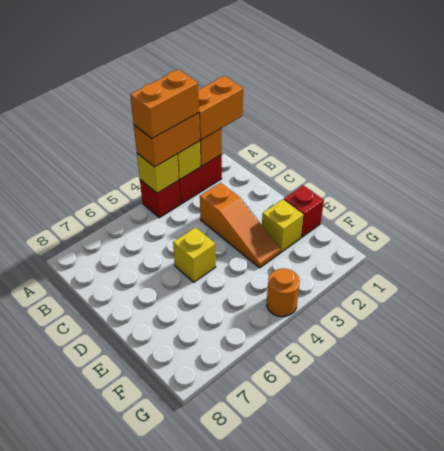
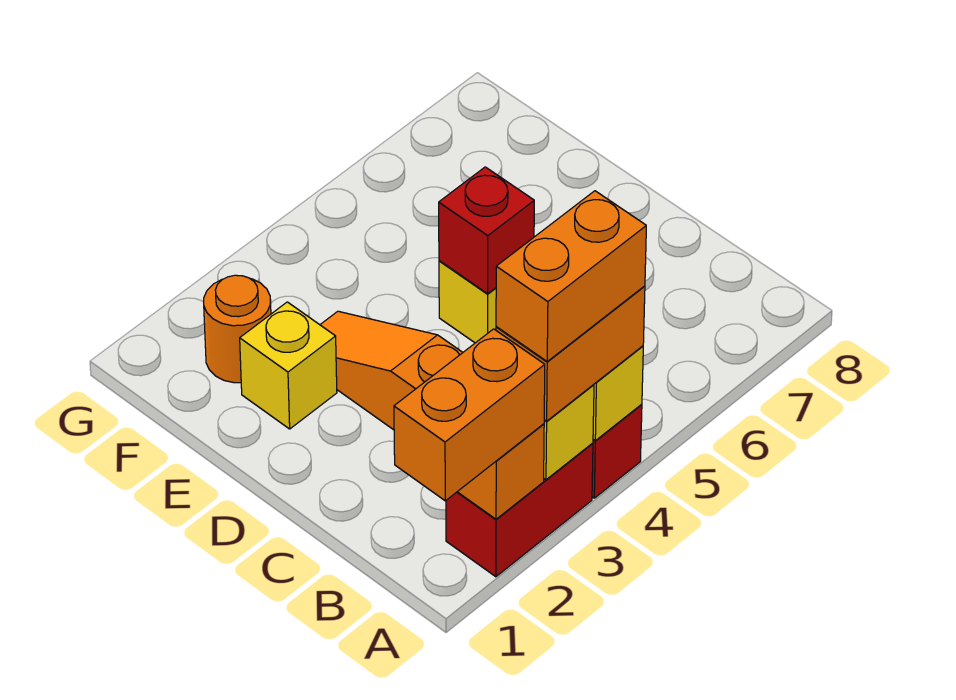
red 1x1 brick [284,185,324,237] -> red 1x1 brick moved to [439,167,534,294]
orange 1x1 round brick [267,269,300,317] -> orange 1x1 round brick moved to [204,275,271,383]

